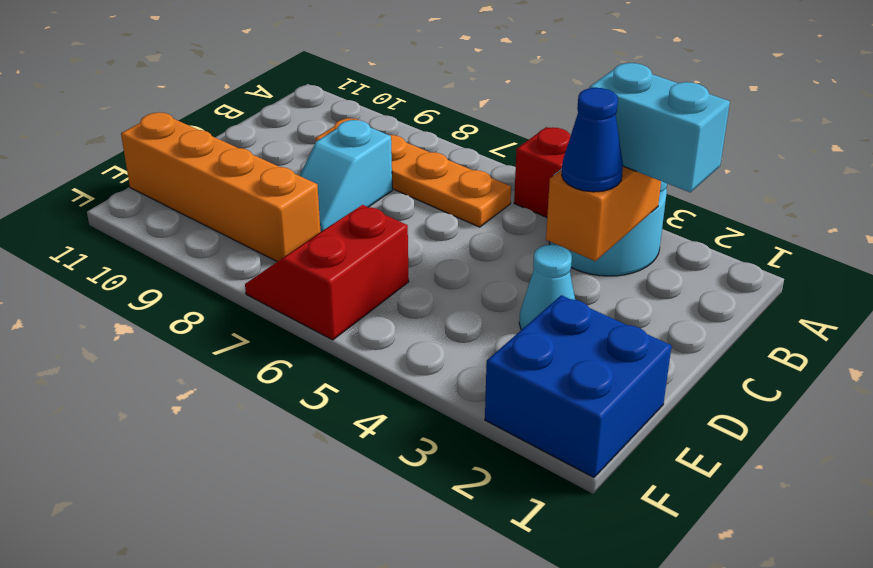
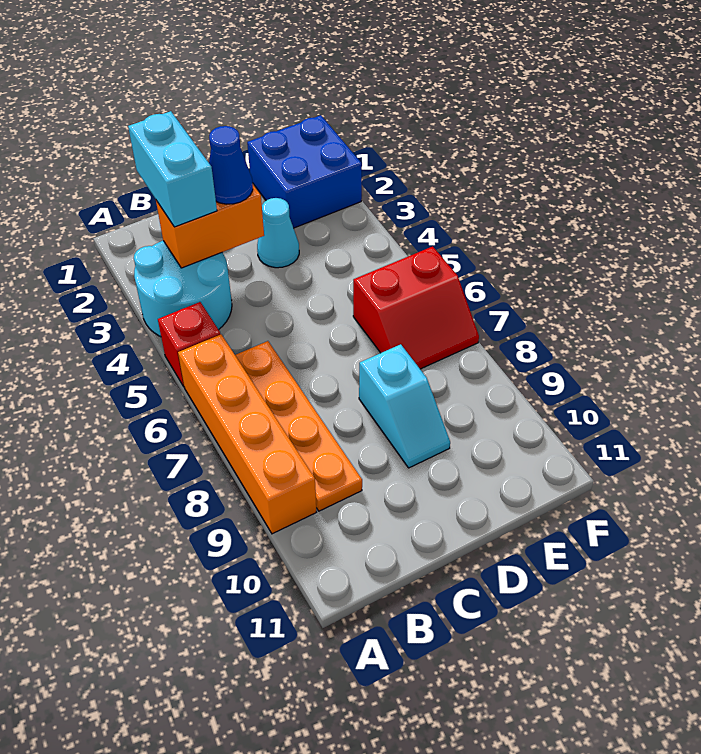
cyan 1x2 slope [300,120,392,231] -> cyan 1x2 slope turned to [359,344,450,468]
orange 1x4 brick [121,112,321,262] -> orange 1x4 brick moved to [178,334,316,534]

